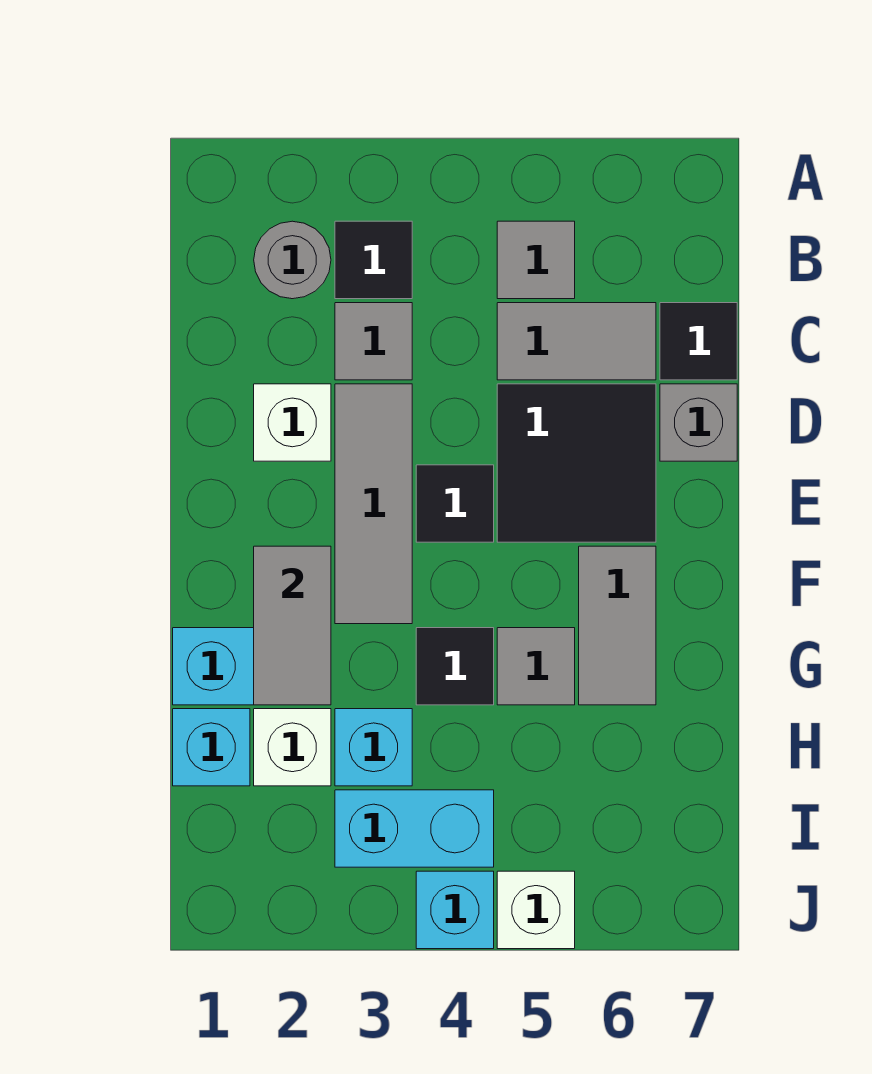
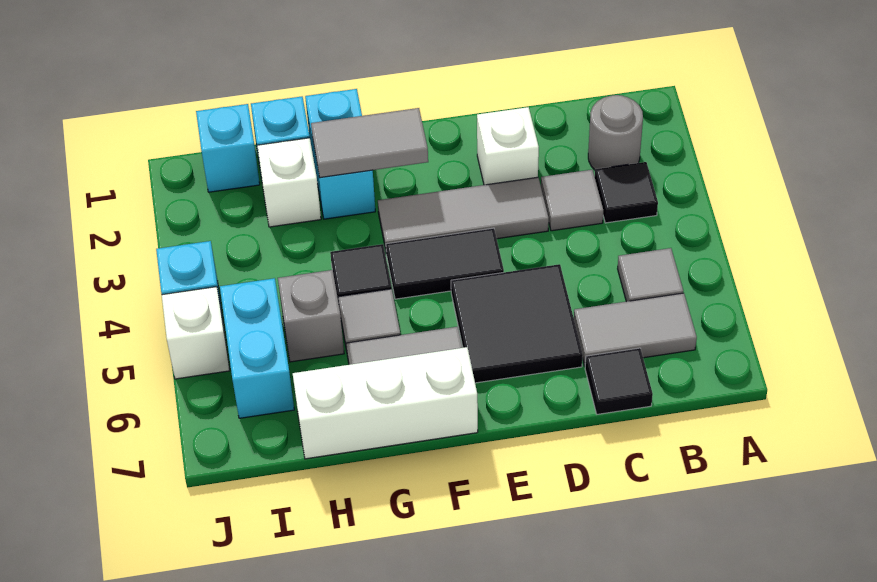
grey 1x2 tile [497,303,656,380] -> grey 1x2 tile turned to [574,293,697,366]
grey 1x1 brick [660,384,737,461] -> grey 1x1 brick moved to [278,270,344,362]
black 1x1 tile [416,465,494,542] -> black 1x2 tile [386,228,504,299]
none -> white 1x3 brick [293,347,478,459]
cyan 1x1 brick [335,709,412,786] -> cyan 1x1 brick moved to [196,104,260,192]
cyan 1x2 brick [335,790,494,867] -> cyan 1x2 brick moved to [220,278,294,418]

